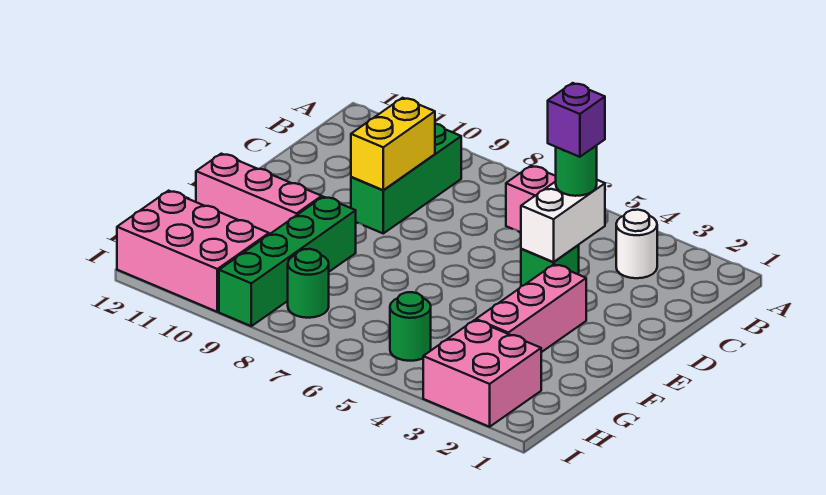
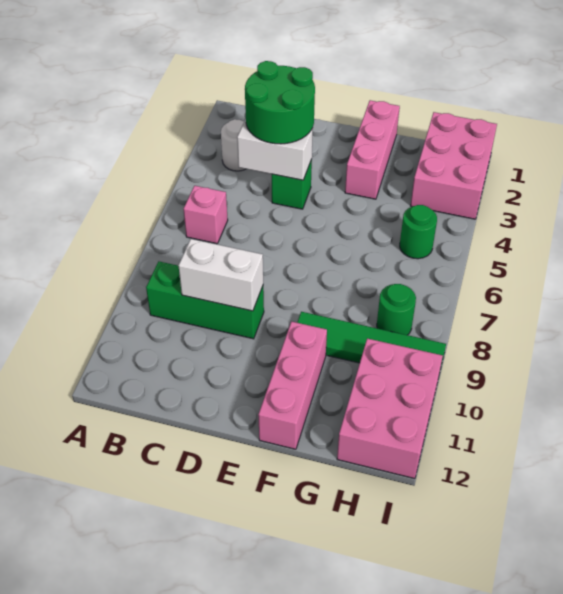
green 1x1 round brick [556,145,597,196] -> green 2x2 round brick [245,61,315,144]
purple 1x1 brick [548,83,605,157] -> none
yellow 1x2 brick [351,98,435,190] -> white 1x2 brick [178,239,263,311]
pink 1x3 brick [476,265,586,352] -> pink 1x3 brick turned to [345,100,400,199]
green 1x4 brick [219,197,356,326] -> green 1x4 tile [297,312,446,374]
pink 2x2 brick [423,320,541,427] -> pink 2x3 brick [411,112,497,219]

